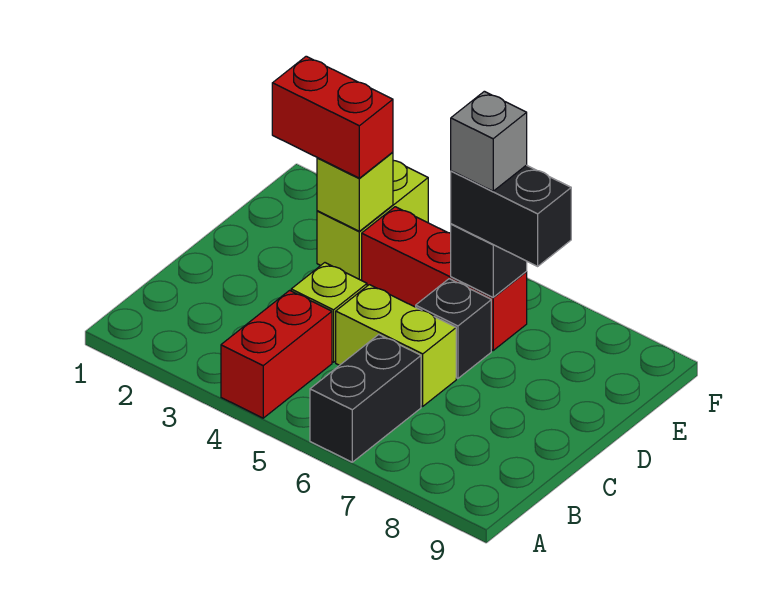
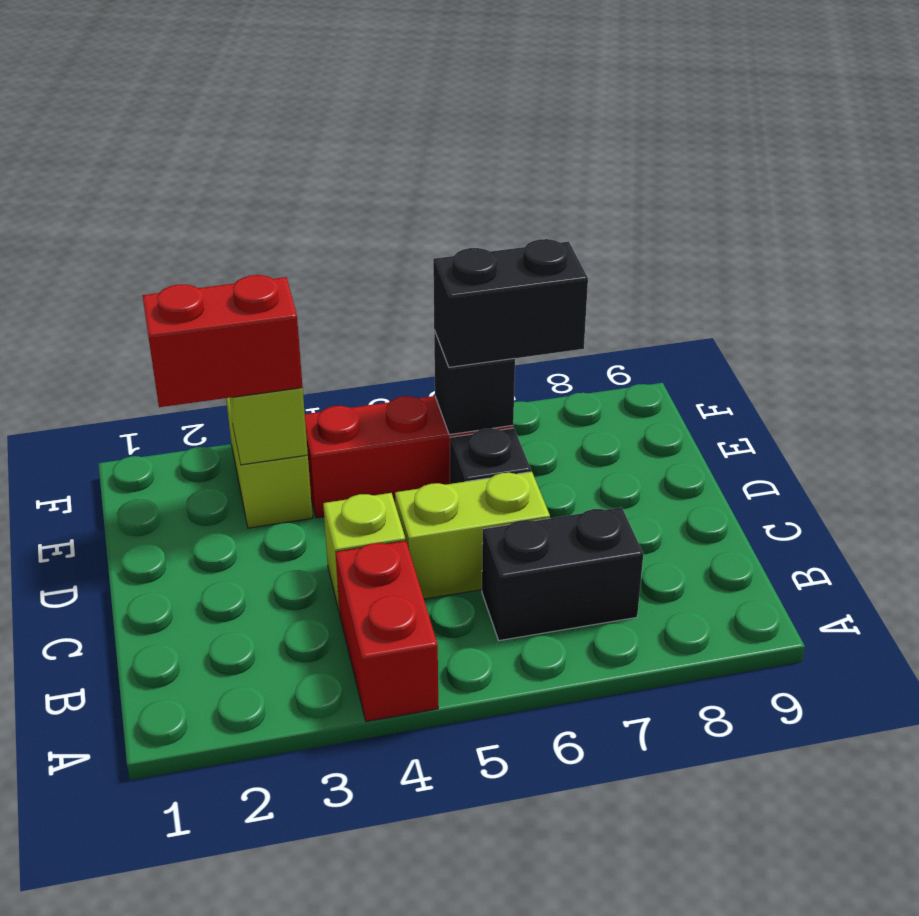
black 1x2 brick [310,335,421,462] -> black 1x2 brick turned to [482,507,643,641]
grey 1x1 brick [451,91,527,191] -> none

